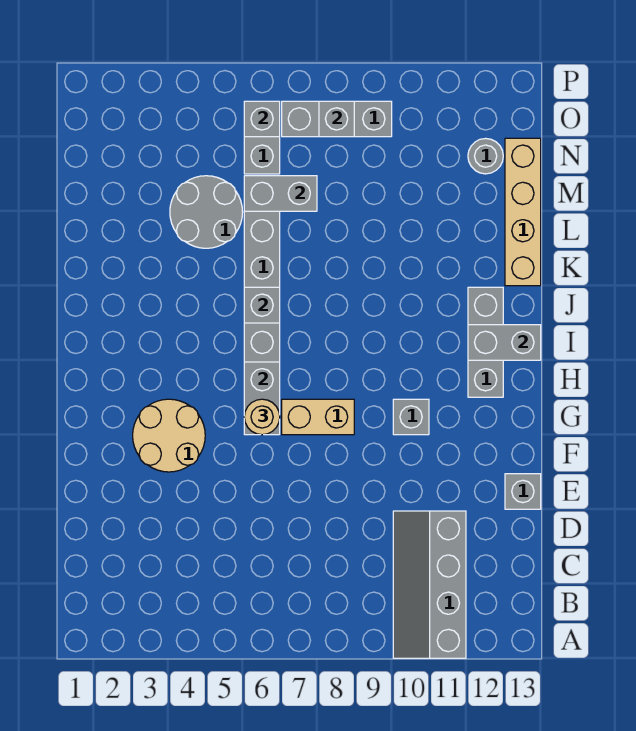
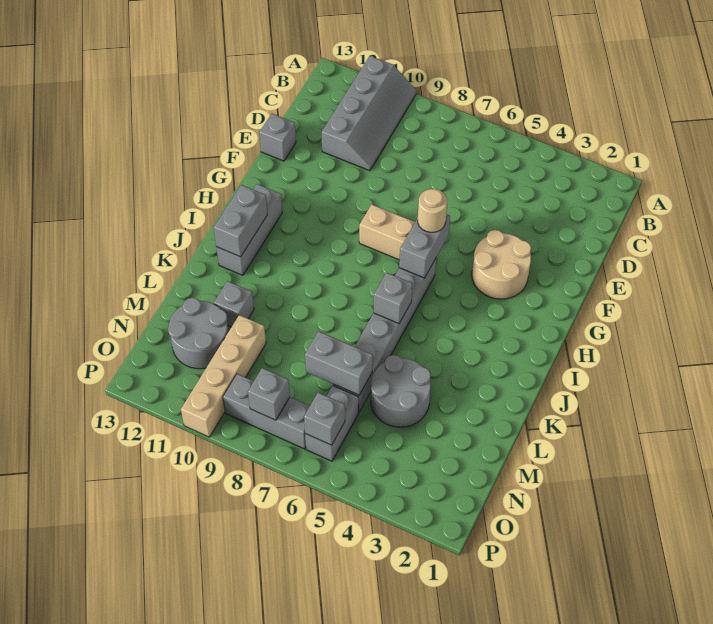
grey 1x1 brick [393,399,429,435] -> grey 1x1 brick moved to [214,281,254,327]
grey 1x2 brick [468,325,541,360] -> grey 1x2 brick turned to [214,185,267,257]
tan 1x4 brick [505,138,541,286] -> tan 1x4 brick moved to [181,315,266,437]
grey 1x1 round brick [468,138,503,174] -> grey 2x2 round brick [168,298,229,369]

